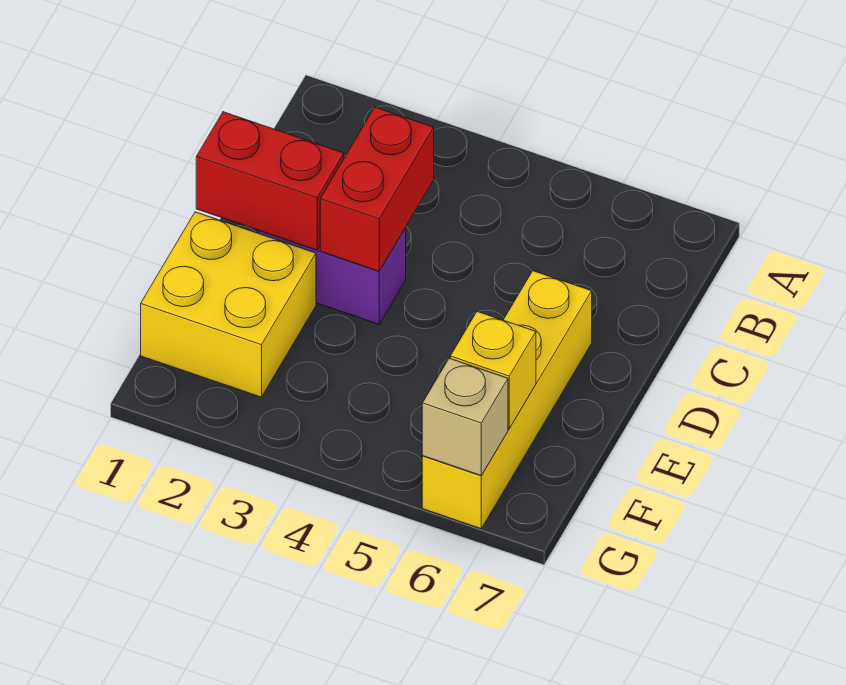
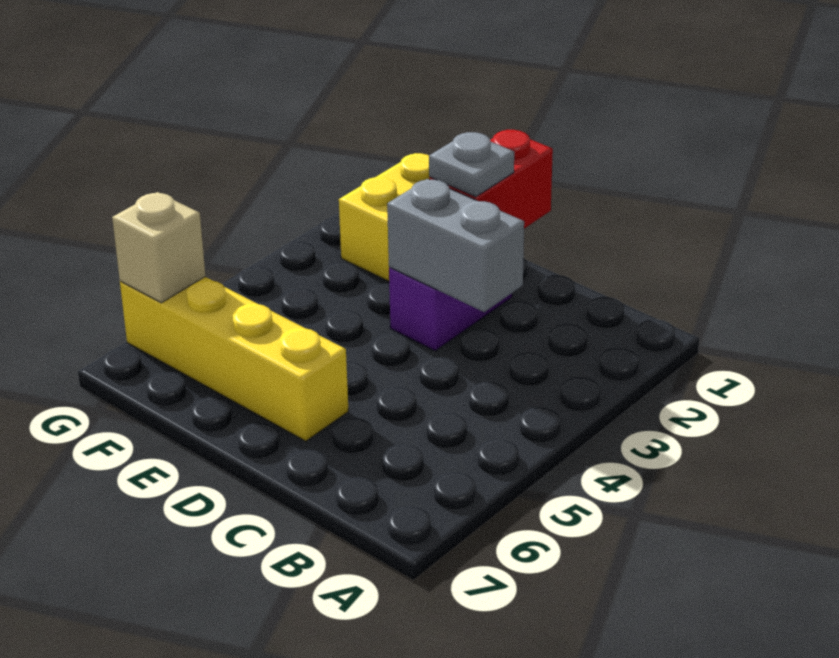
red 1x2 brick [320,107,434,271] -> grey 1x2 brick [387,179,524,312]
none -> grey 1x1 plate [429,132,514,197]
yellow 1x1 brick [450,312,536,428] -> none

